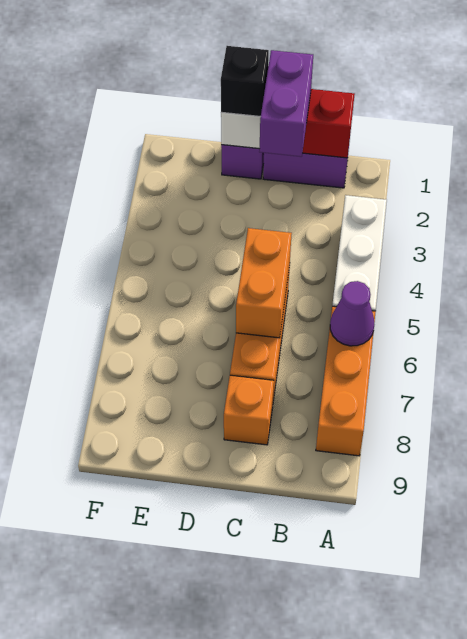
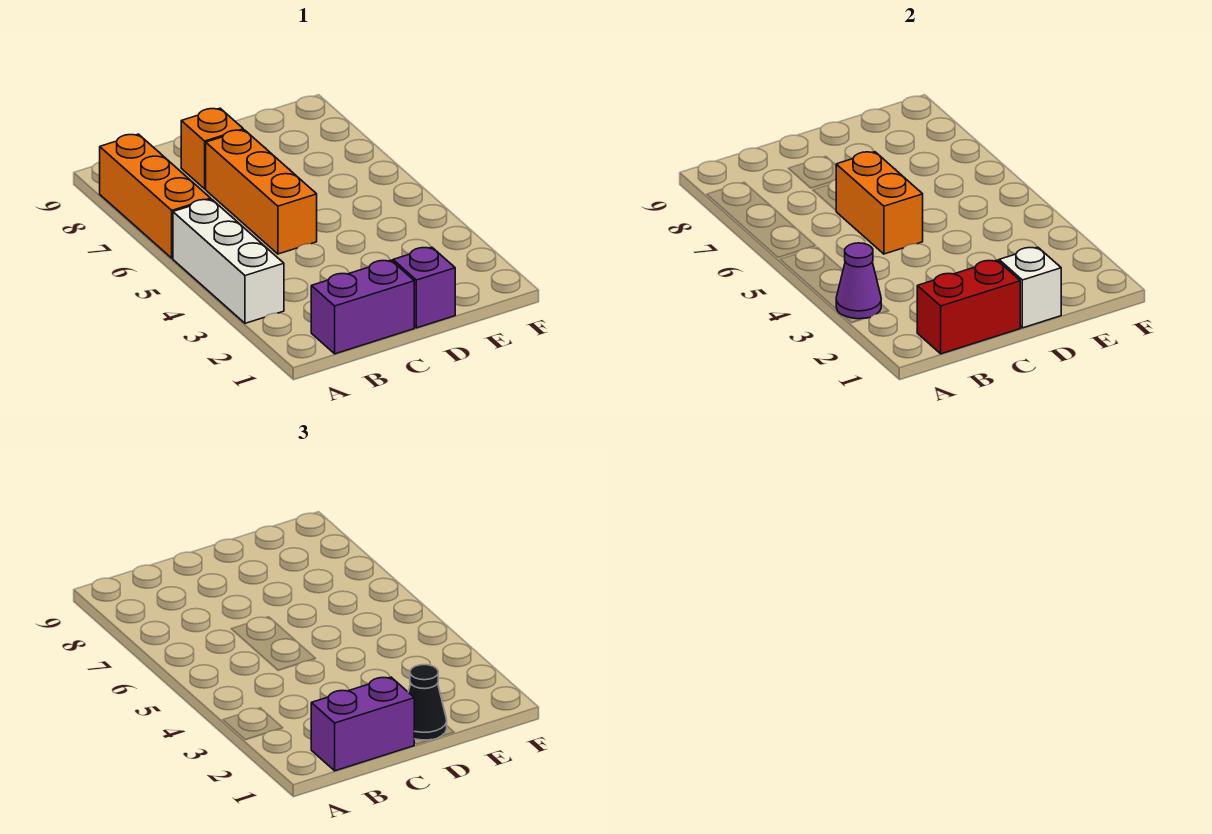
purple 1x1 cone [330,281,374,346] -> purple 1x1 cone moved to [836,243,881,319]
purple 1x2 brick [259,50,313,157] -> purple 1x2 brick turned to [311,677,414,771]
black 1x1 brick [221,46,269,117] -> black 1x1 cone [408,665,447,740]

